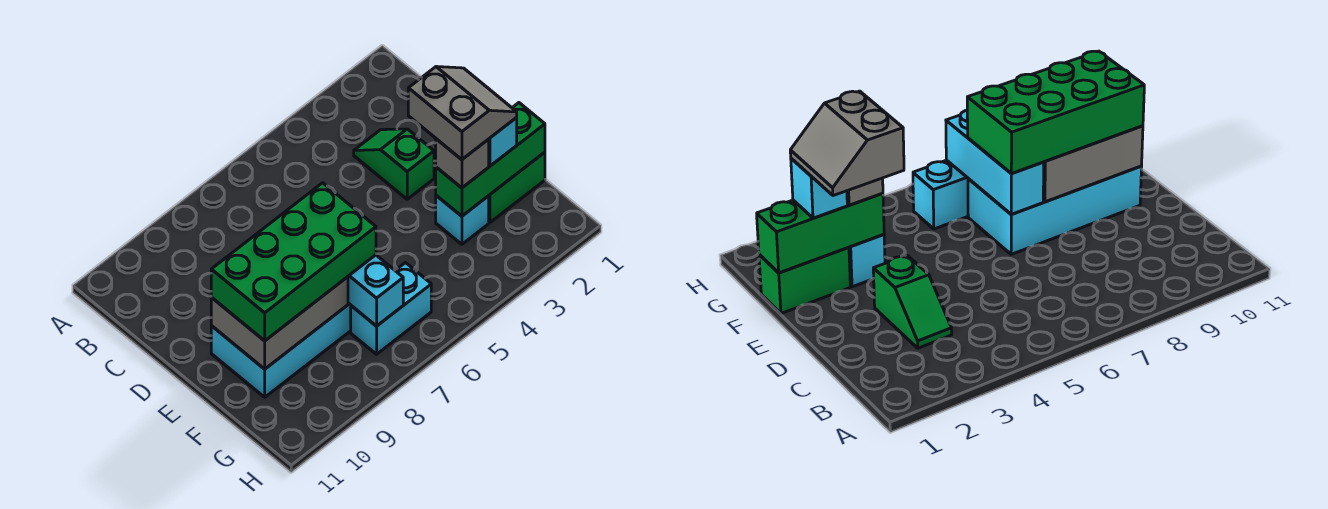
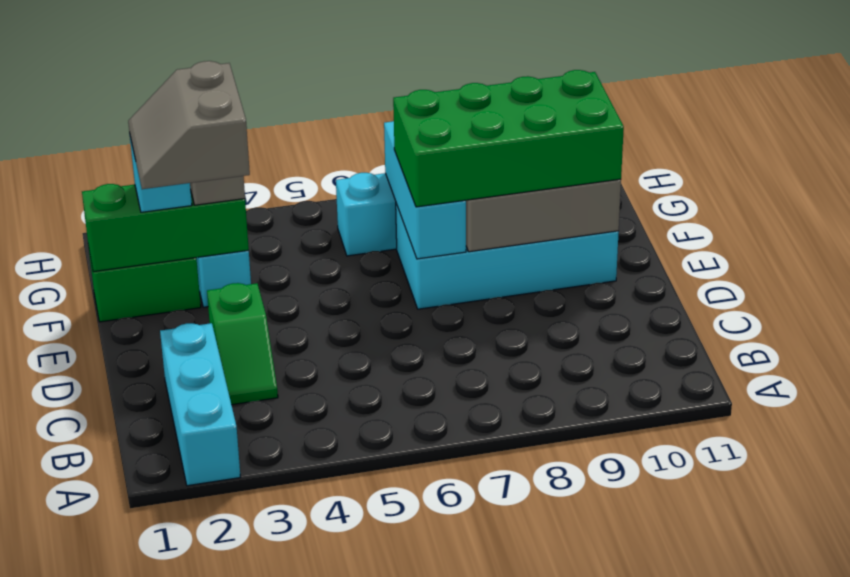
none -> cyan 1x3 brick [160,323,240,486]

